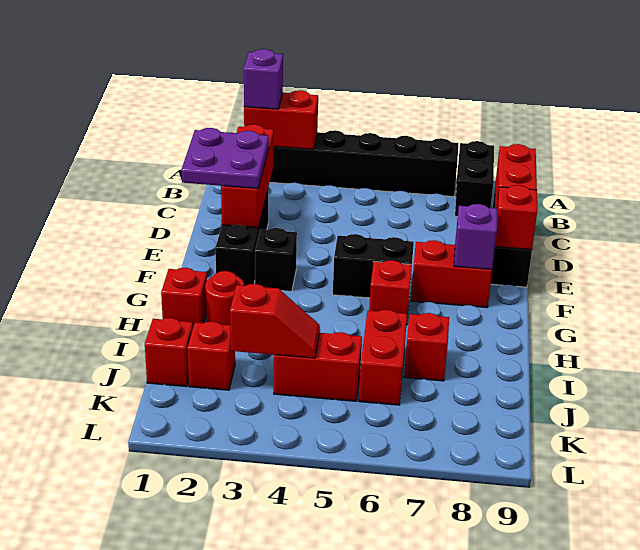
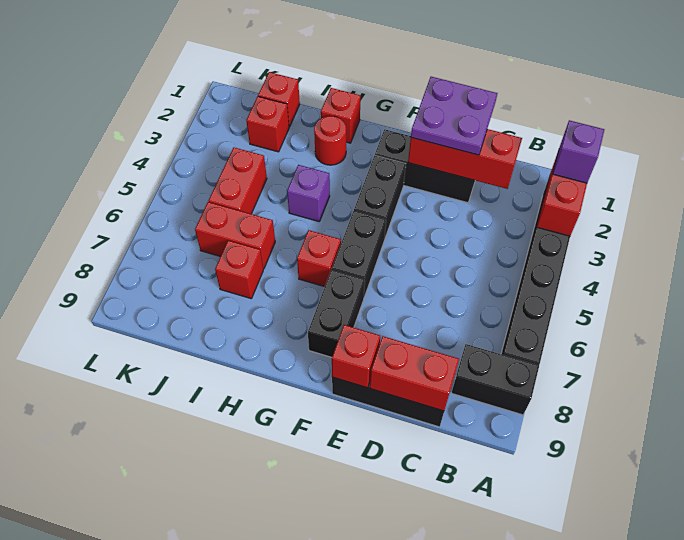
black 1x1 brick [255,228,297,291] -> black 1x2 brick [354,156,406,240]
red 1x2 brick [411,240,492,308] -> black 1x2 brick [308,270,365,357]
purple 1x1 brick [454,204,497,269] -> purple 1x1 brick moved to [287,165,330,221]
red 1x2 slope [230,284,320,358] -> none

